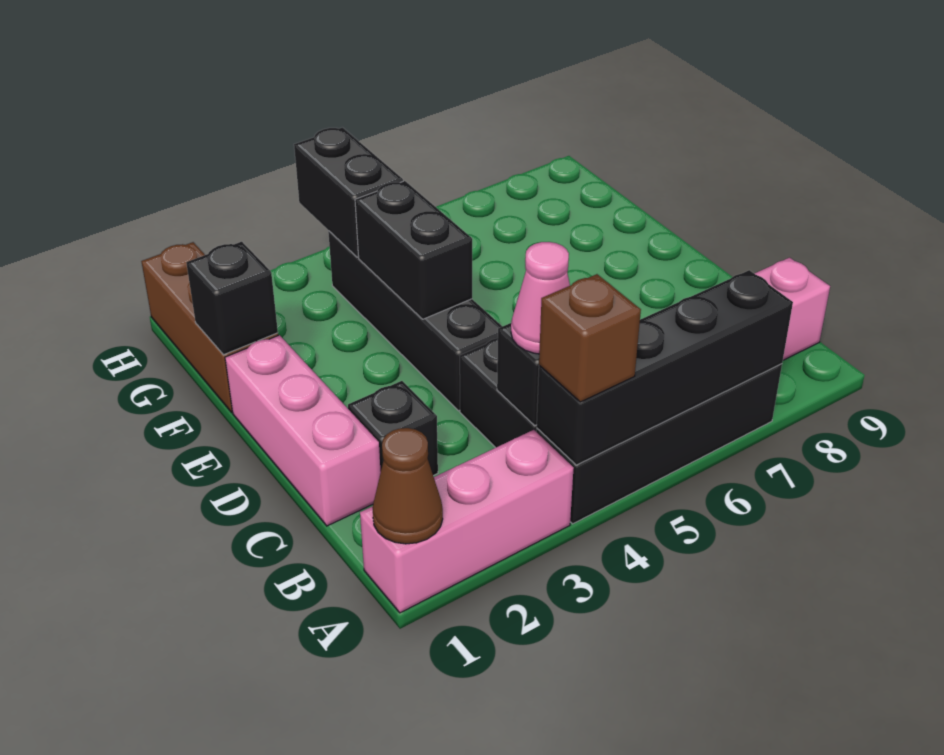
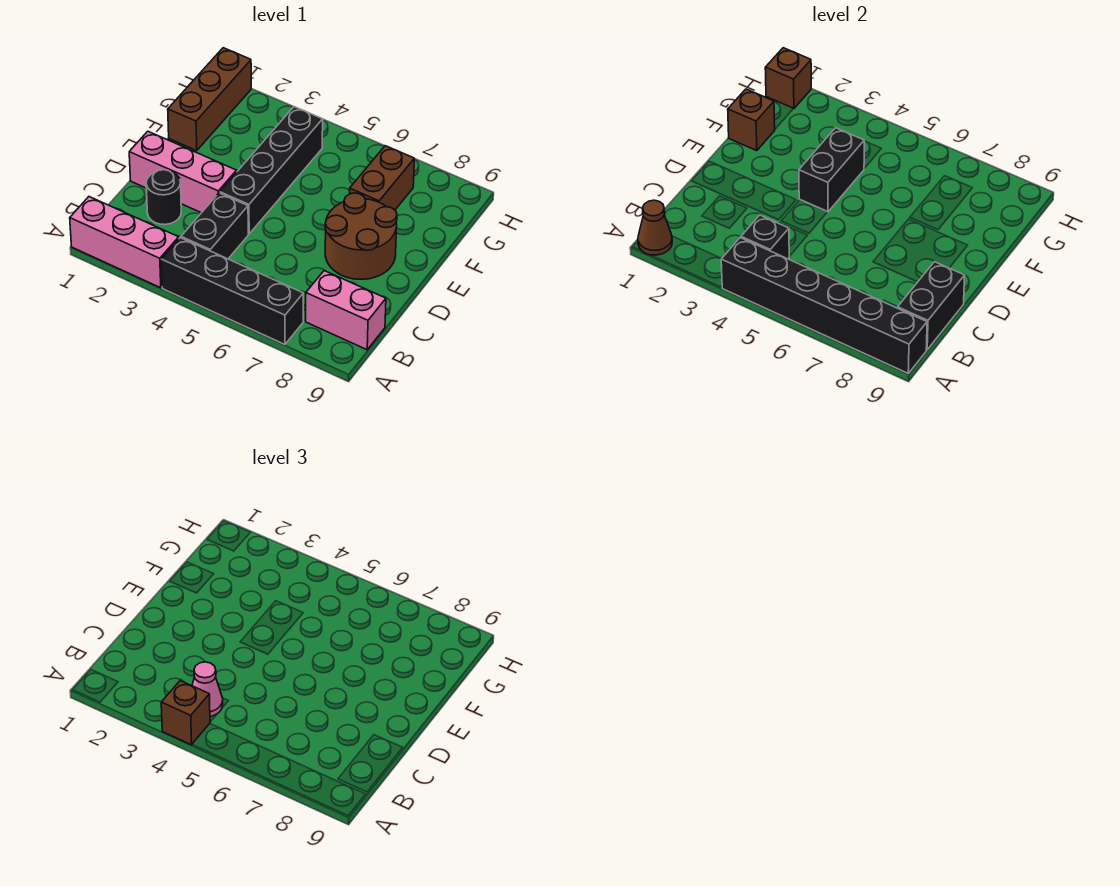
black 1x4 brick [537,270,793,465] -> black 1x6 brick [721,238,927,373]
pink 1x3 brick [225,335,381,526] -> pink 1x3 brick turned to [129,131,237,213]
black 1x1 brick [348,381,438,476] -> black 1x1 round brick [146,170,181,225]
none -> brown 2x2 round brick [325,193,397,279]
black 1x1 brick [186,242,278,355] -> brown 1x1 brick [728,89,775,151]
none -> brown 1x2 brick [350,146,414,210]
black 1x2 brick [294,128,403,257] -> black 1x2 brick moved to [898,262,965,350]
none -> brown 1x1 brick [765,48,811,109]

